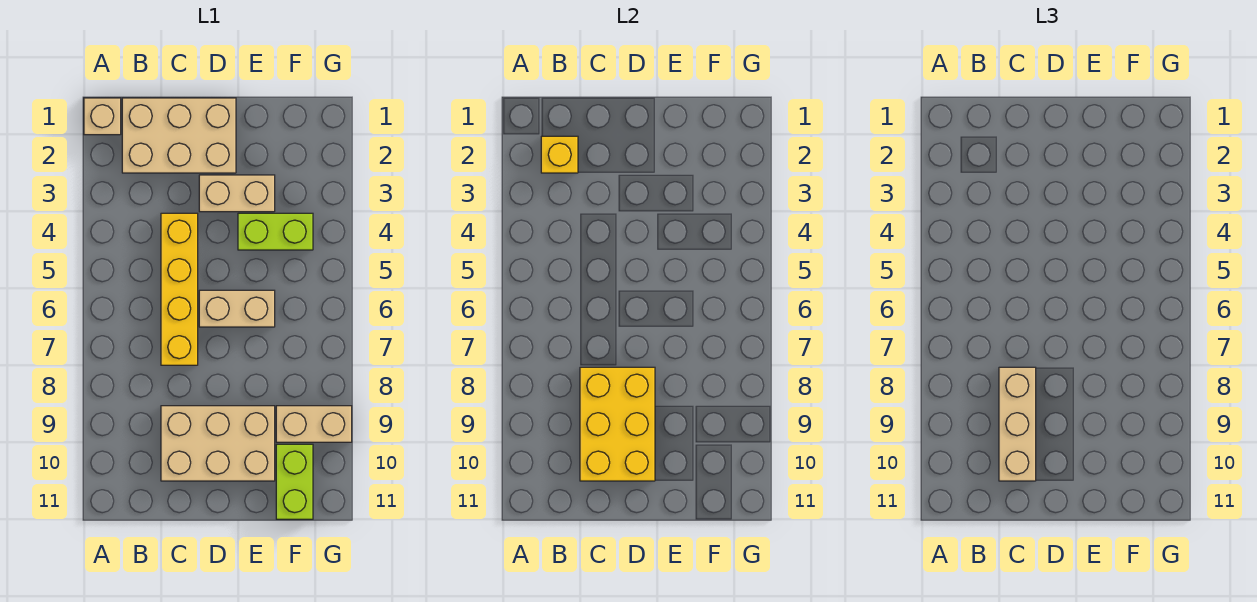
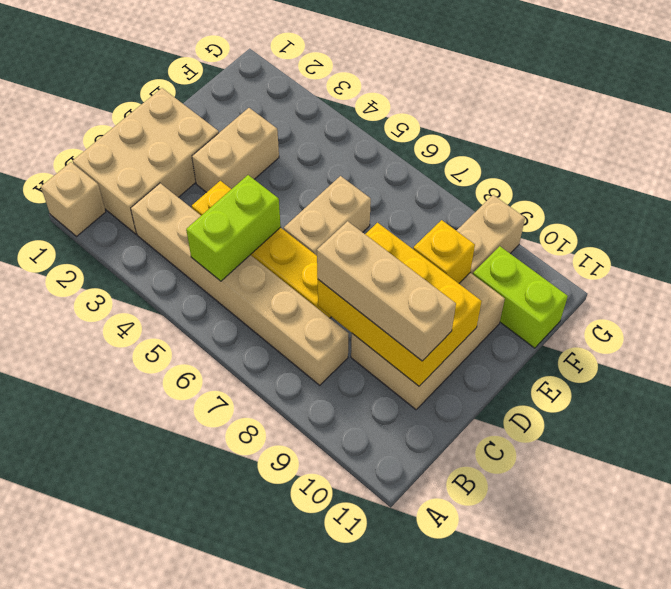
yellow 1x1 brick [541,136,578,173] -> yellow 1x1 brick moved to [413,220,475,283]
none -> tan 1x6 brick [131,183,349,385]
lime 1x2 brick [238,213,313,250] -> lime 1x2 brick moved to [186,175,281,281]

